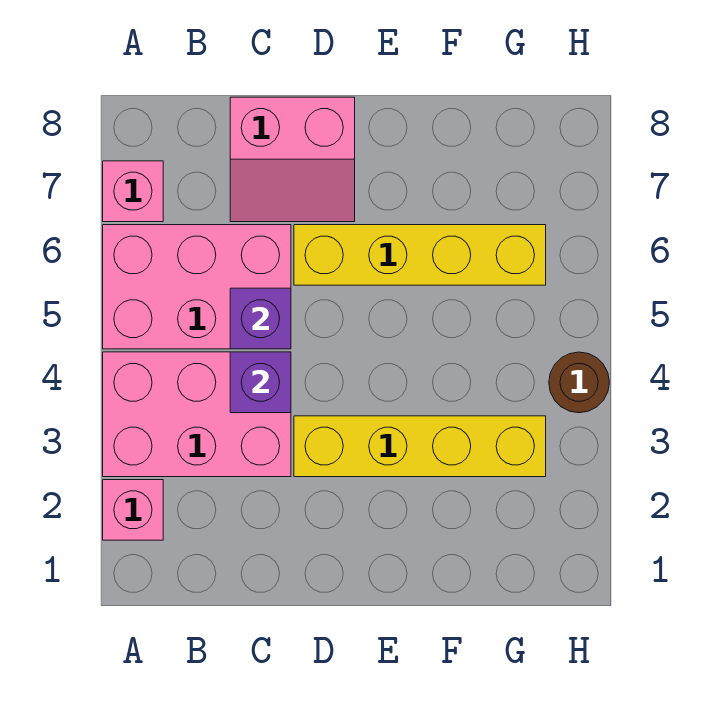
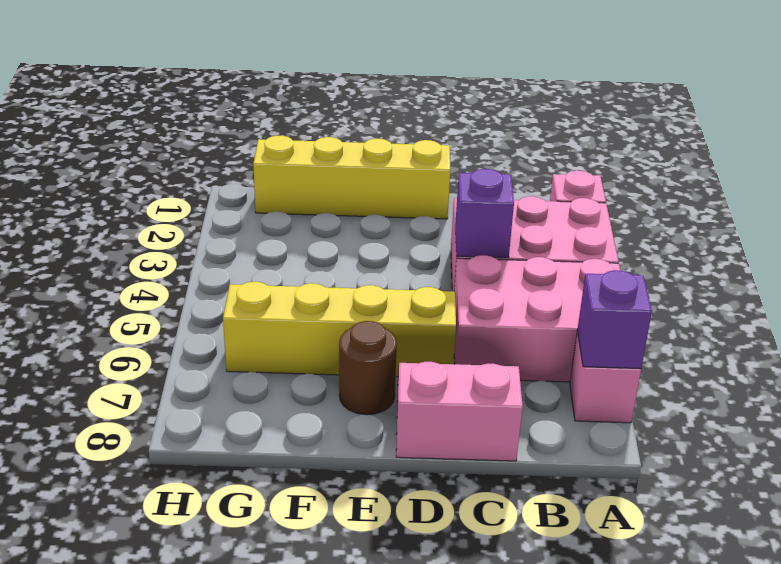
purple 1x1 brick [230,288,291,349] -> purple 1x1 brick moved to [577,270,652,369]
yellow 1x4 brick [294,416,546,477] -> yellow 1x4 brick moved to [253,136,451,219]
brown 1x1 round brick [549,352,609,413] -> brown 1x1 round brick moved to [339,321,397,415]

